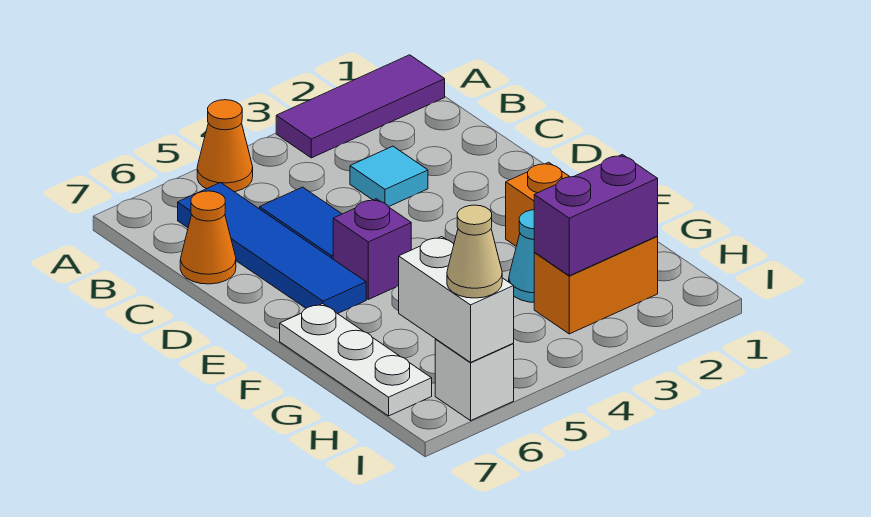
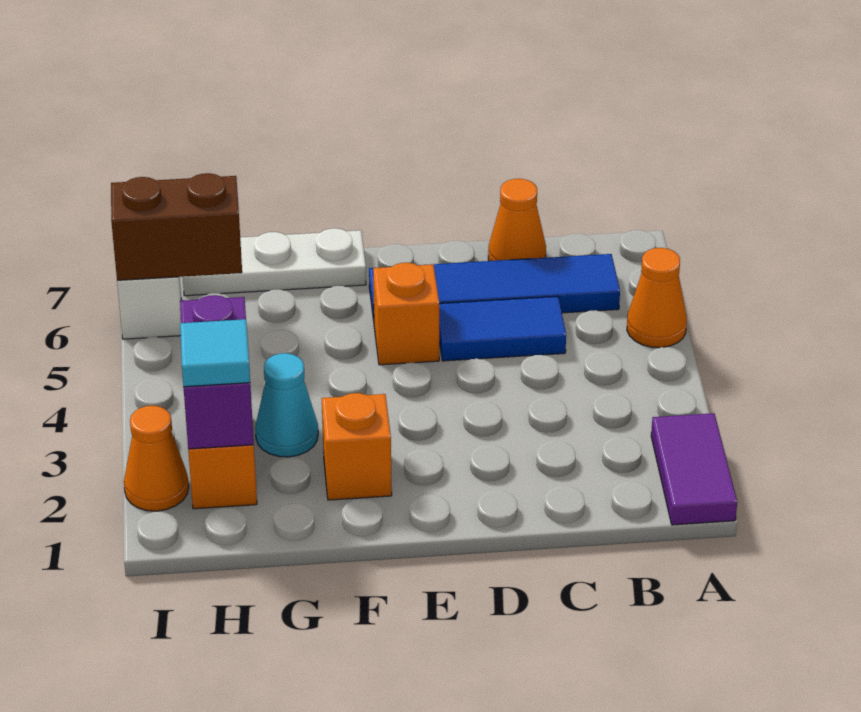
purple 1x3 tile [276,55,445,158] -> purple 1x2 tile [651,413,737,525]
cyan 1x1 tile [350,146,428,207] -> cyan 1x1 tile moved to [180,319,250,387]
purple 1x1 brick [333,199,411,299] -> orange 1x1 brick [373,263,439,365]
white 1x2 brick [399,237,514,362] -> brown 1x2 brick [111,173,242,280]
none -> orange 1x1 cone [124,406,189,511]
tan 1x1 cone [447,205,502,298] -> none

